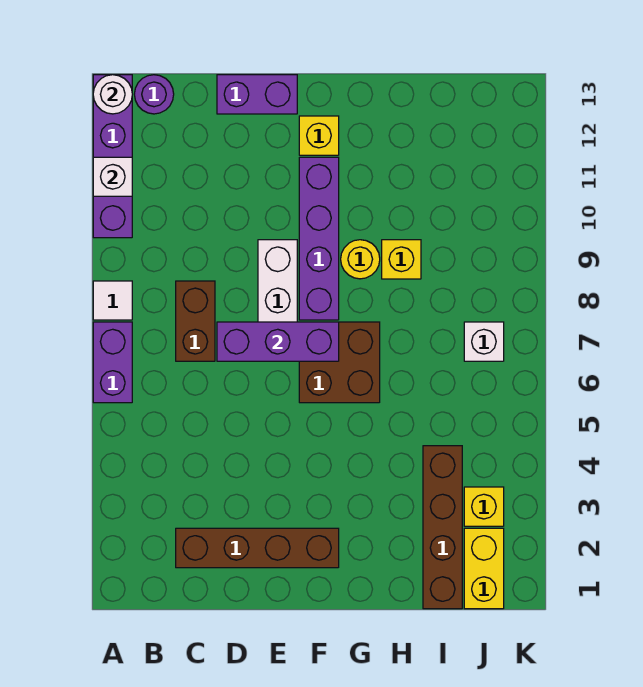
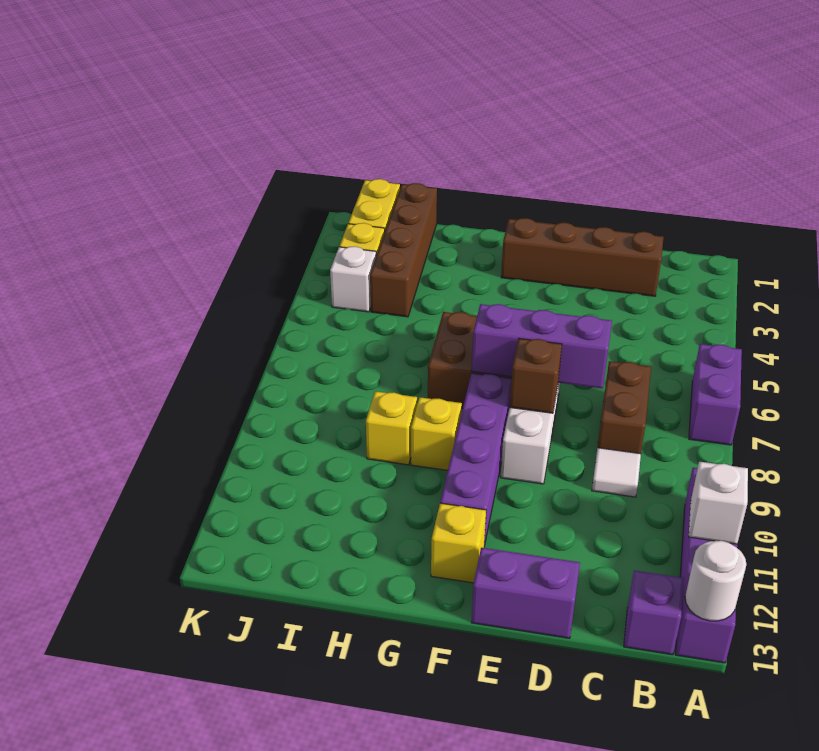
white 1x1 tile [93,281,132,320] -> white 1x1 tile moved to [592,448,641,497]
purple 1x1 round brick [134,75,174,114] -> purple 1x1 brick [624,570,684,655]
none -> brown 1x1 brick [510,339,562,413]
yellow 1x1 round brick [341,240,380,279] -> yellow 1x1 brick [411,397,462,470]
white 1x1 brick [464,322,504,361] -> white 1x1 brick moved to [330,246,376,312]

